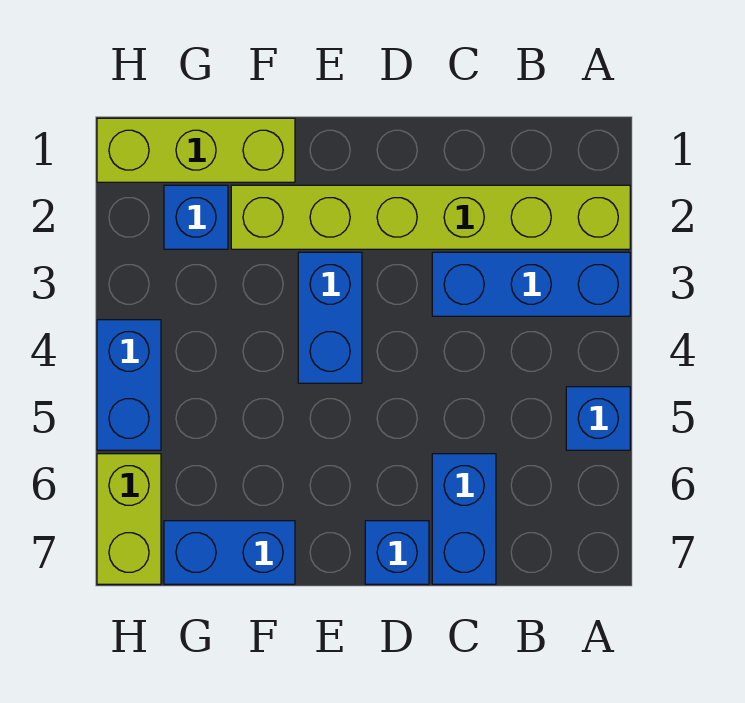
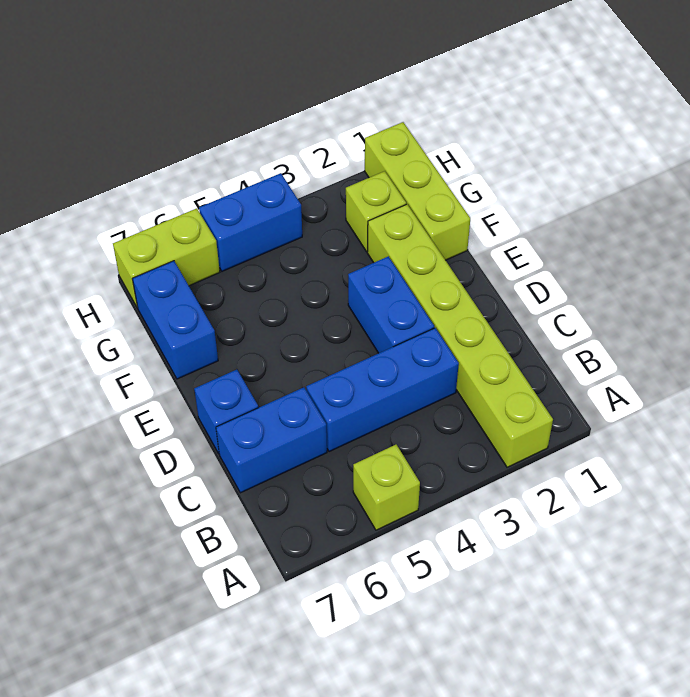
blue 1x3 brick [432,252,630,316] -> blue 1x3 brick turned to [306,328,459,452]
blue 1x1 brick [566,387,630,450] -> lime 1x1 brick [353,445,420,530]
blue 1x2 brick [298,252,362,383] -> blue 1x2 brick turned to [348,256,434,353]
blue 1x1 brick [164,185,228,249] -> lime 1x1 brick [346,171,406,252]

